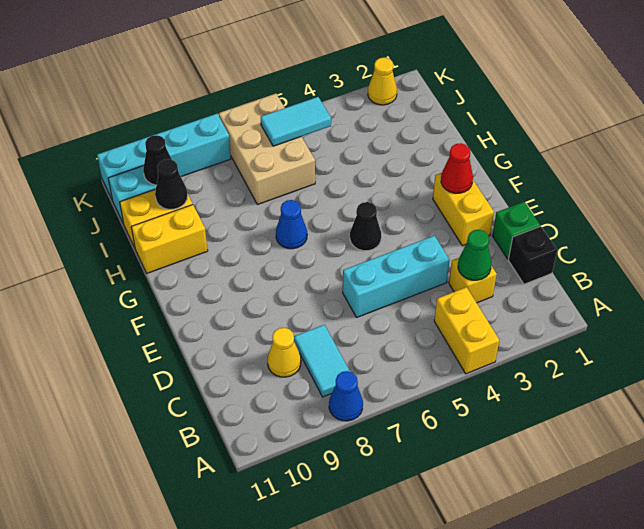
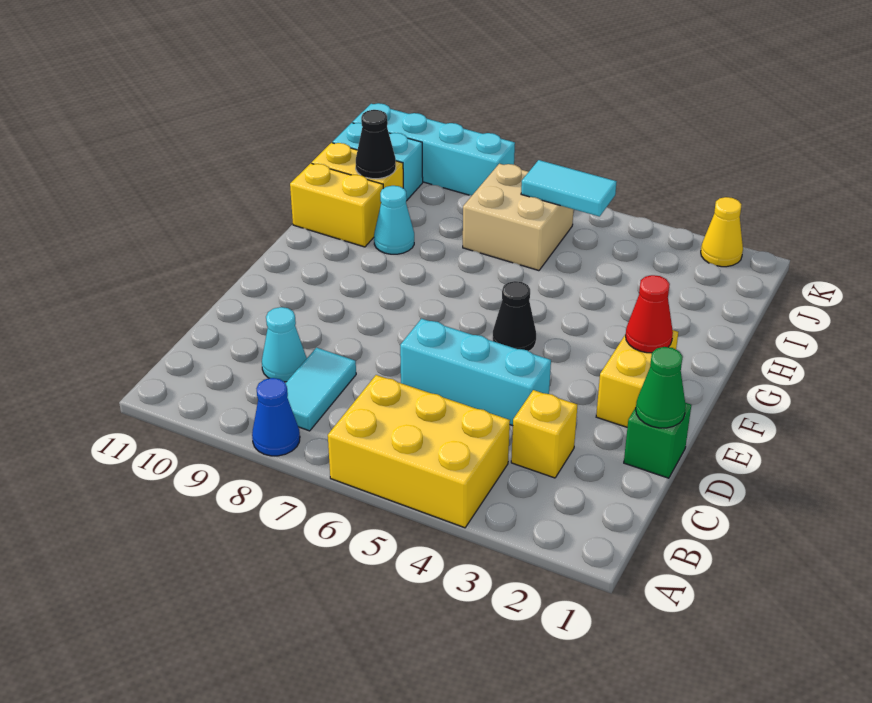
yellow 1x2 brick [434,287,499,374] -> yellow 2x3 brick [328,375,510,528]
black 1x1 brick [508,226,557,284] -> none
green 1x1 cone [458,230,491,280] -> green 1x1 cone moved to [636,347,686,428]
yellow 1x1 cone [267,328,301,377] -> cyan 1x1 cone [262,307,307,382]
blue 1x1 cone [276,200,307,249] -> none
none -> cyan 1x1 cone [374,186,414,254]
tan 2x3 brick [219,94,315,205] -> tan 2x2 brick [463,164,574,271]
black 1x1 cone [143,135,172,185] -> none

